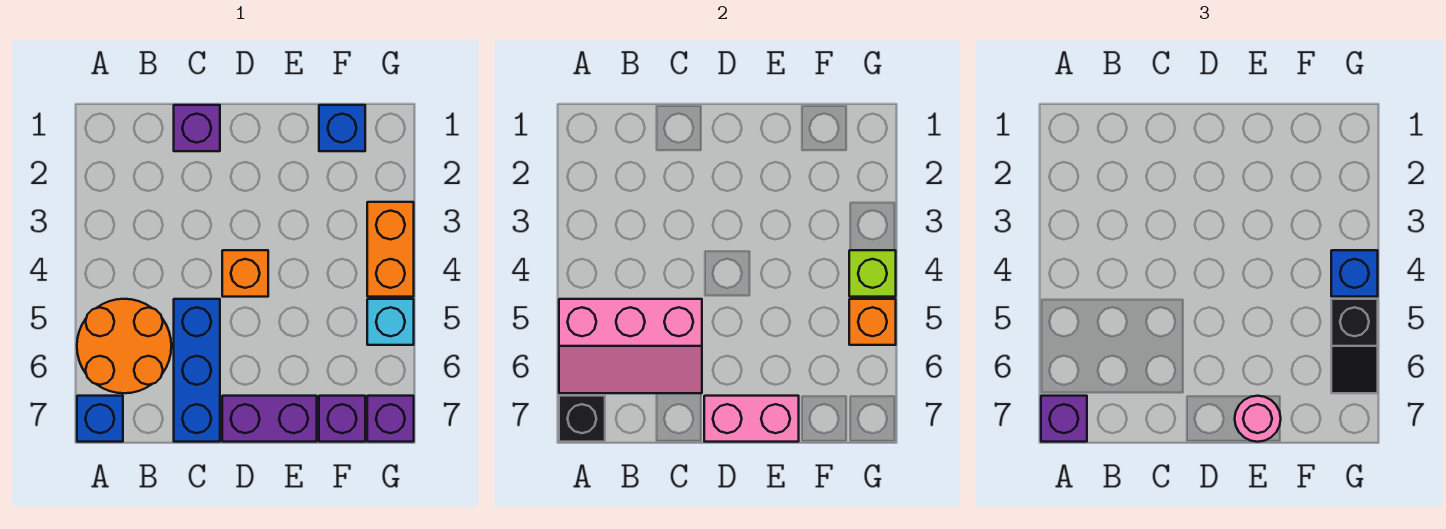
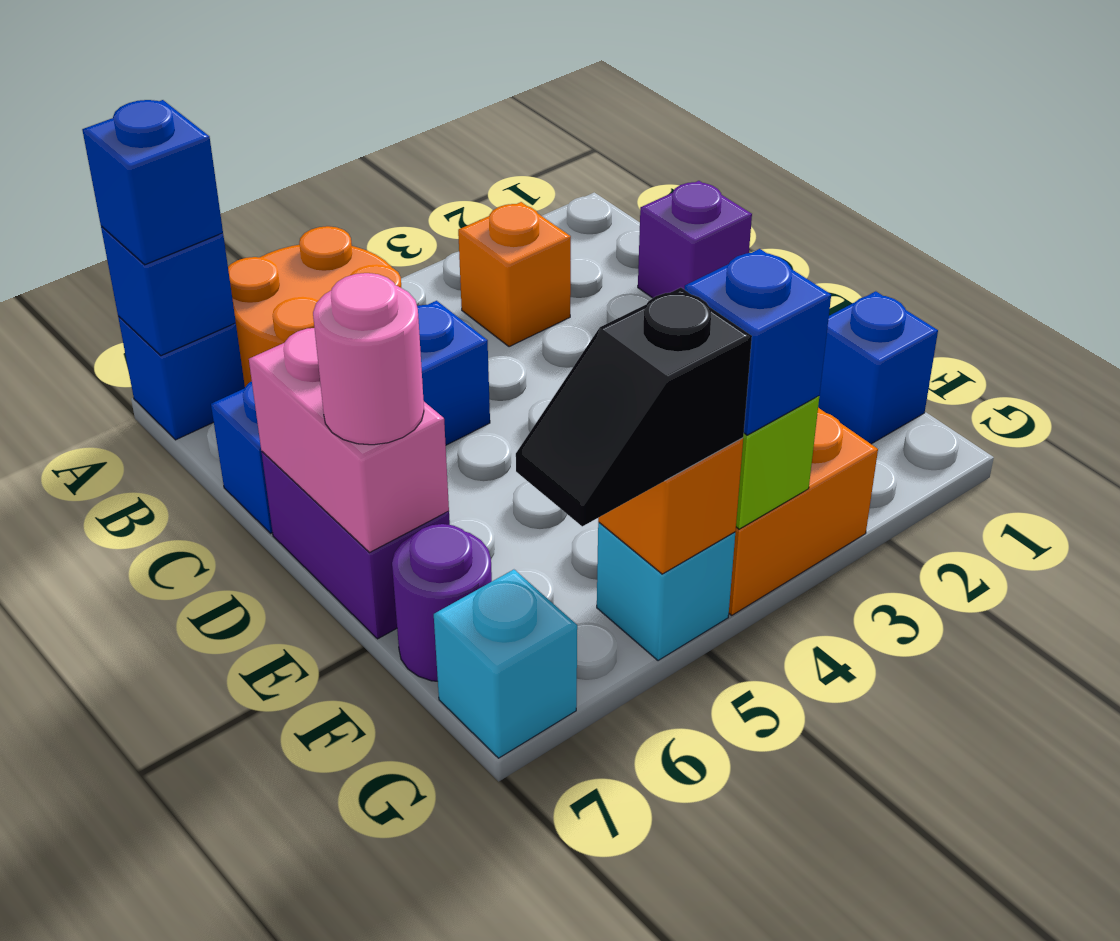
pink 2x3 slope [559,299,702,393] -> none
black 1x1 brick [559,396,605,442] -> blue 1x1 brick [101,226,236,356]
purple 1x1 brick [1041,396,1087,442] -> blue 1x1 brick [82,100,223,265]
orange 1x1 brick [222,250,268,297] -> orange 1x1 brick moved to [458,202,571,347]
purple 1x1 brick [319,396,365,442] -> purple 1x1 round brick [392,524,492,681]
purple 1x1 brick [367,396,414,442] -> cyan 1x1 brick [434,570,577,758]

